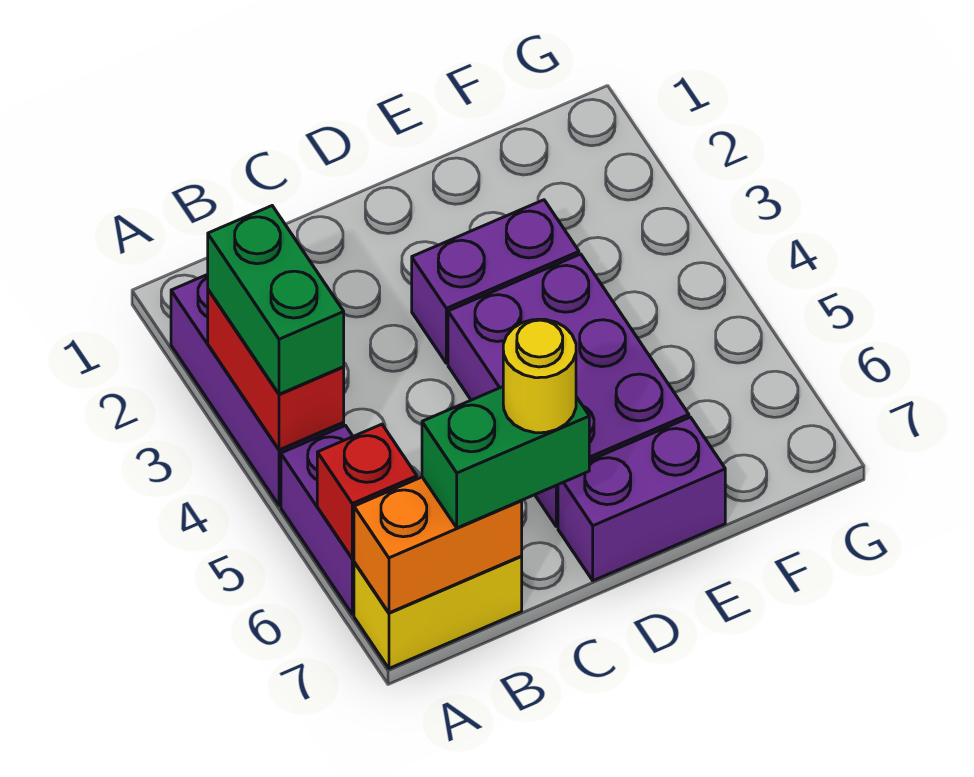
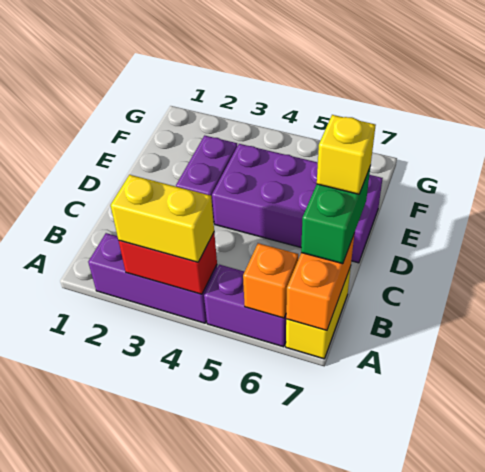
green 1x2 brick [208,206,344,394] -> yellow 1x2 brick [110,175,214,262]
red 1x1 brick [317,424,417,559] -> orange 1x1 brick [243,243,298,318]
yellow 1x1 round brick [503,319,576,433] -> yellow 1x1 brick [317,115,376,194]

